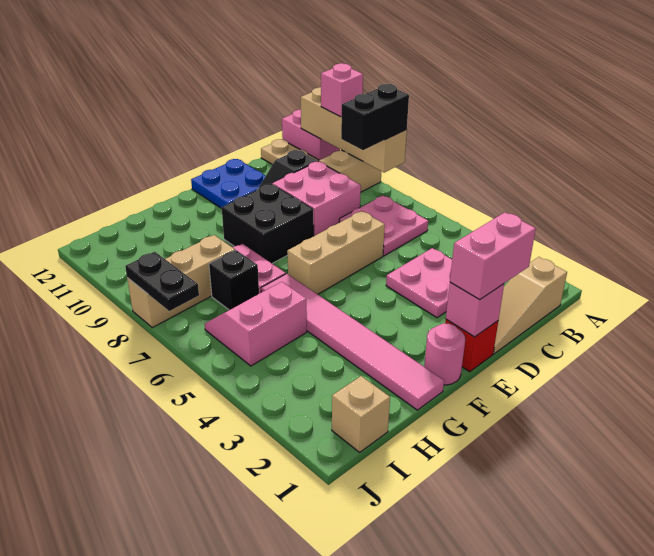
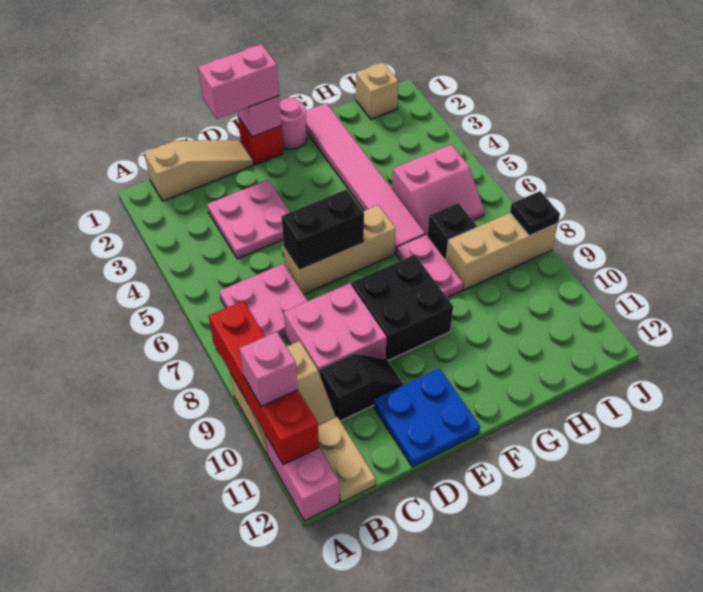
tan 1x4 brick [301,87,407,172] -> red 1x4 brick [209,300,319,465]
black 1x2 brick [341,84,409,150] -> black 1x2 brick moved to [281,189,364,269]
black 1x2 plate [125,252,199,311] -> black 1x1 plate [510,191,560,236]

